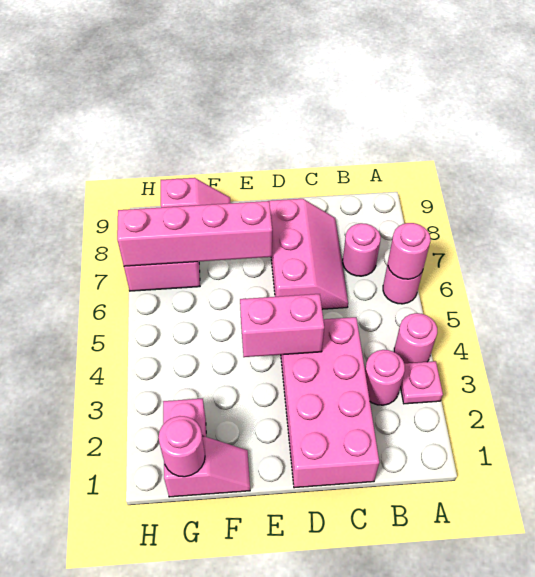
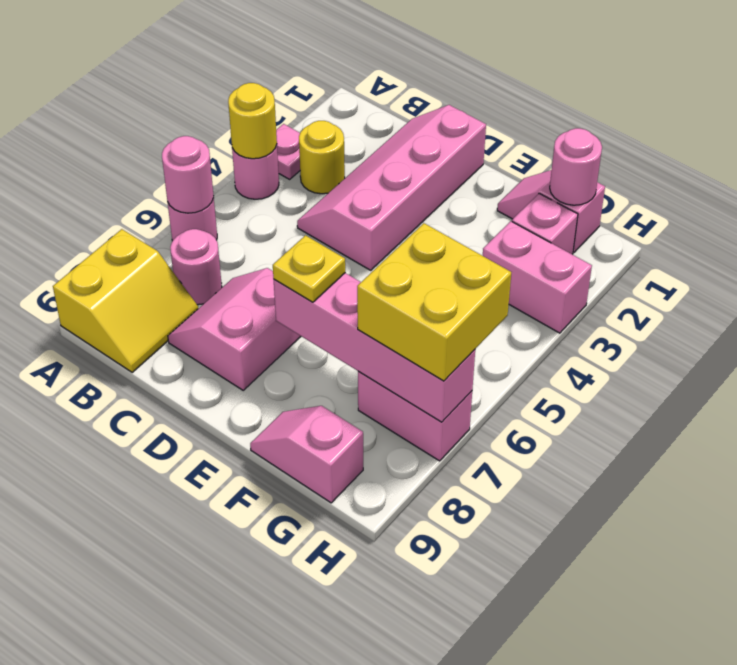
none -> yellow 1x1 round brick [228,83,277,159]
none -> yellow 2x2 slope [53,229,198,372]
pink 1x1 round brick [365,350,405,405] -> yellow 1x1 round brick [299,121,345,194]
pink 2x4 brick [281,317,379,488] -> pink 2x4 slope [297,105,486,270]
pink 2x3 slope [269,199,348,309] -> pink 2x2 slope [168,268,301,390]
pink 1x2 brick [240,294,324,357] -> pink 1x2 brick moved to [483,221,592,333]
none -> yellow 1x1 plate [273,235,345,302]
none -> yellow 2x2 brick [357,223,511,381]

